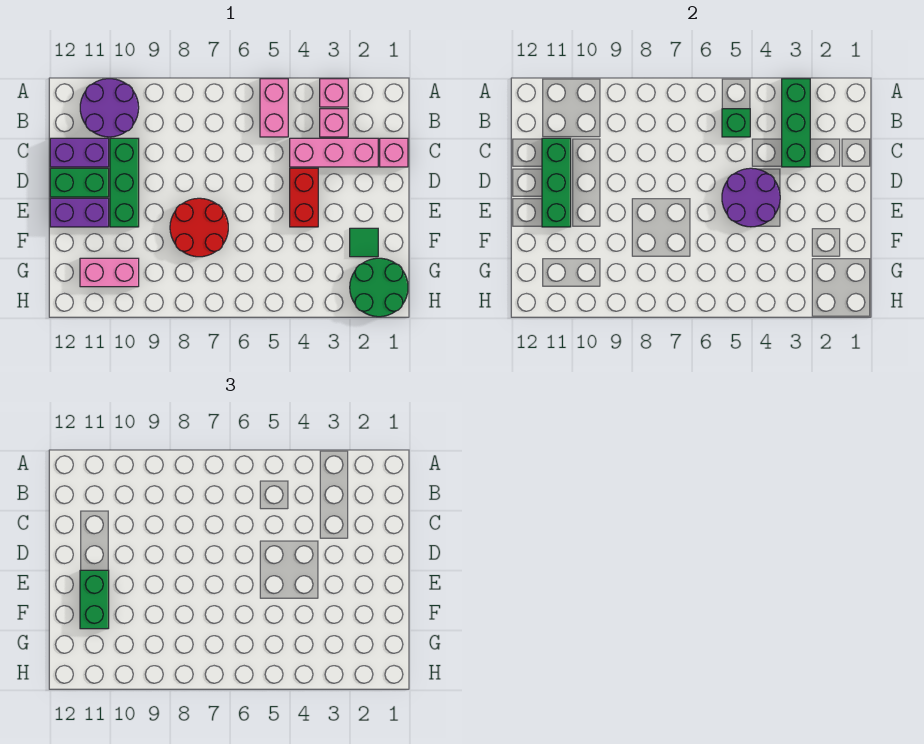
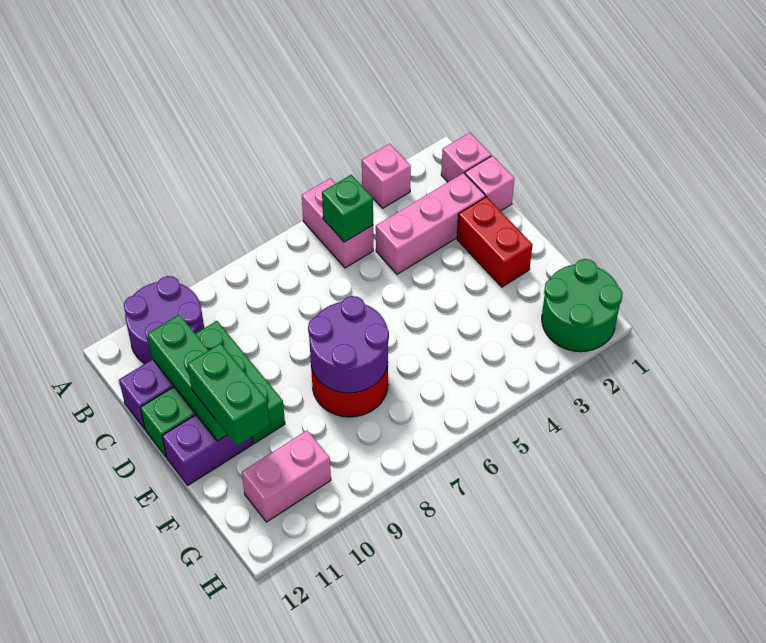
green 1x3 brick [782,79,810,167] -> none
pink 1x1 brick [320,109,348,137] -> pink 1x1 brick moved to [441,133,491,182]
red 1x2 brick [290,168,318,227] -> red 1x2 brick moved to [457,197,532,287]
purple 2x2 round brick [722,168,780,227] -> purple 2x2 round brick moved to [308,296,389,393]
green 1x1 tile [350,228,378,257] -> none

